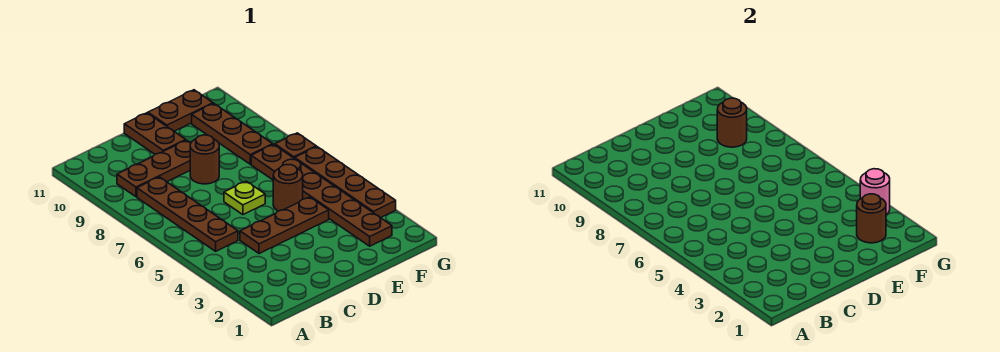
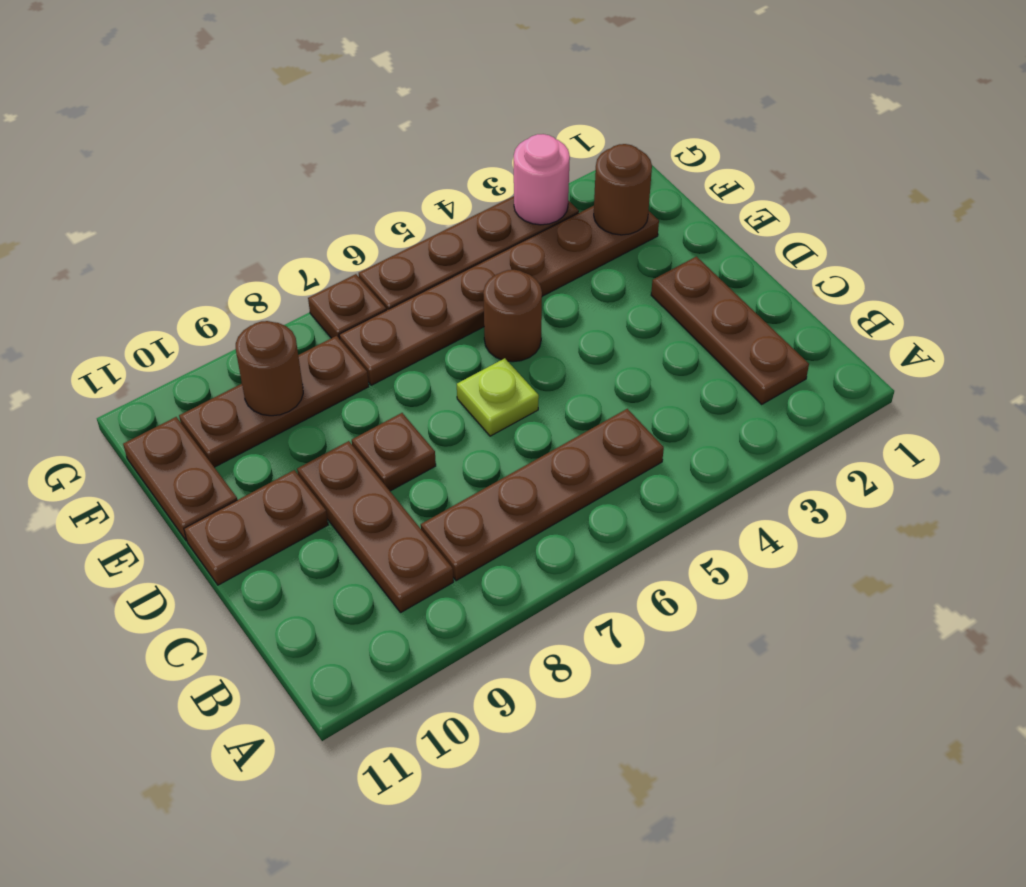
brown 1x3 plate [240,197,329,254] -> brown 1x3 plate moved to [651,257,809,404]
brown 1x1 round brick [190,135,219,184] -> brown 1x1 plate [352,413,436,491]

